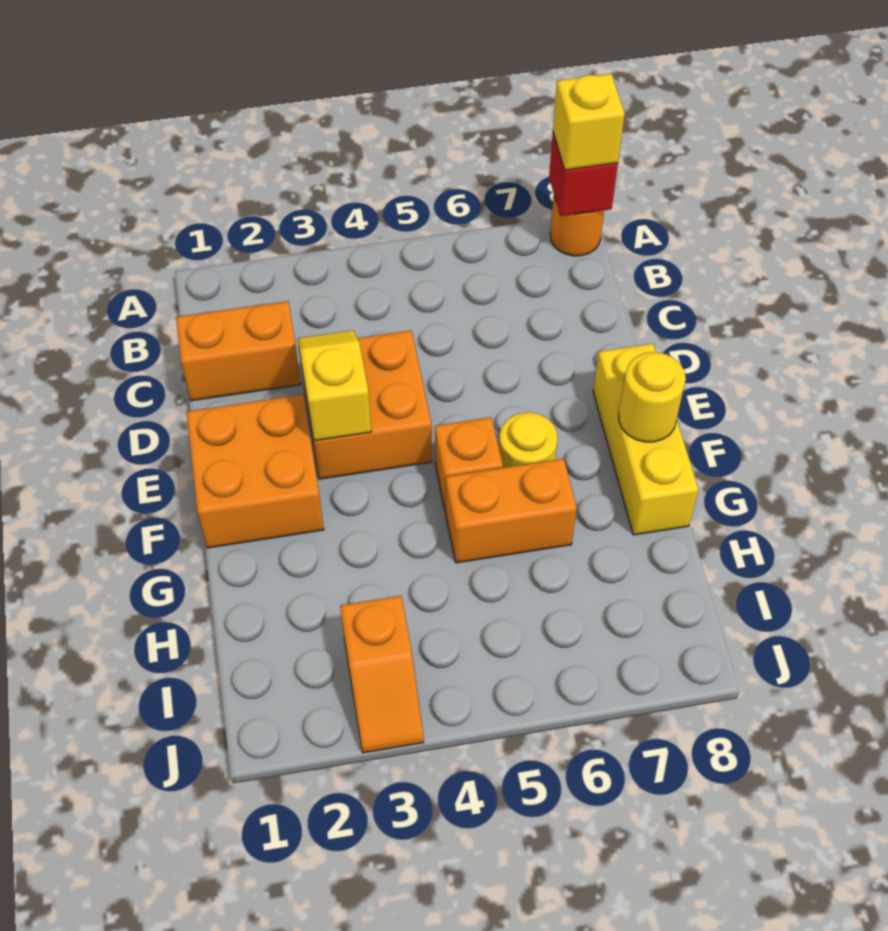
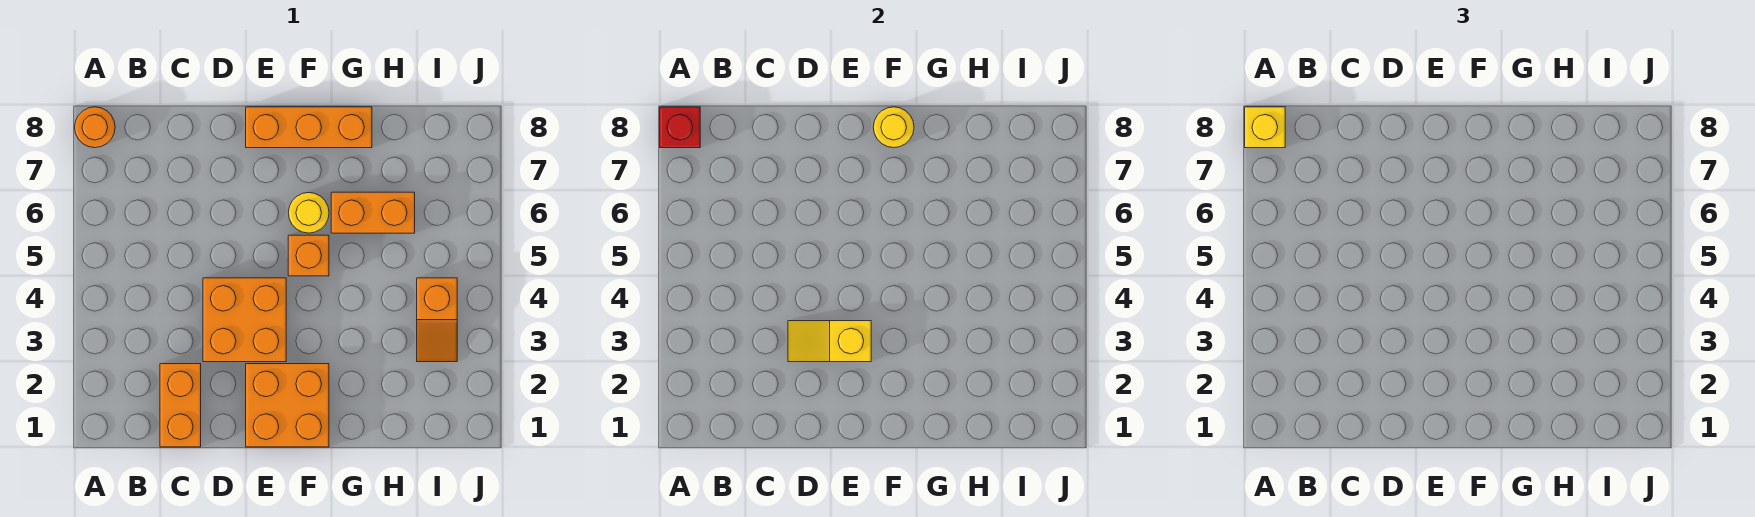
yellow 1x3 brick [593,344,698,535] -> orange 1x3 brick [246,107,372,148]
orange 1x2 brick [446,459,577,563] -> orange 1x2 brick turned to [331,192,415,233]
orange 1x2 slope [340,596,424,753] -> orange 1x2 slope turned to [417,278,457,362]

